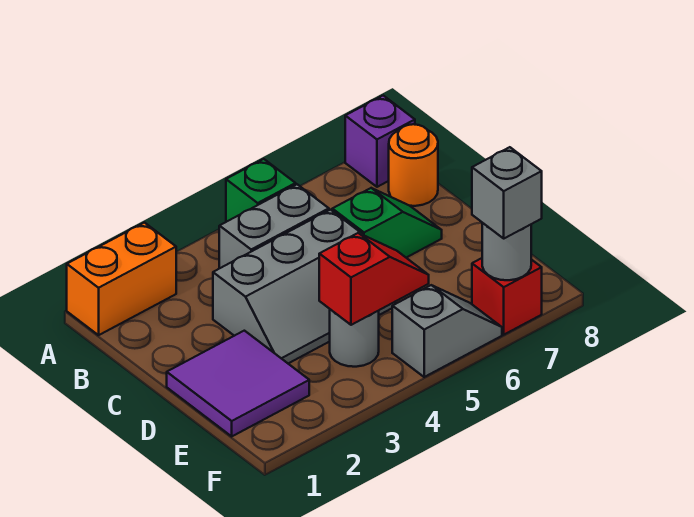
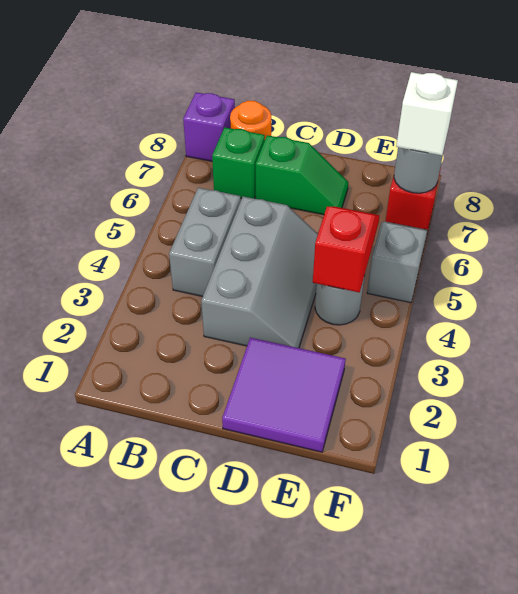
orange 1x2 brick [67,223,176,335] -> none
green 1x1 brick [226,159,296,222] -> green 1x1 brick moved to [212,128,265,199]
green 1x2 slope [332,188,442,258] -> green 1x2 slope turned to [256,135,348,215]
grey 1x1 brick [472,147,542,238] -> white 1x1 brick [396,72,458,155]

